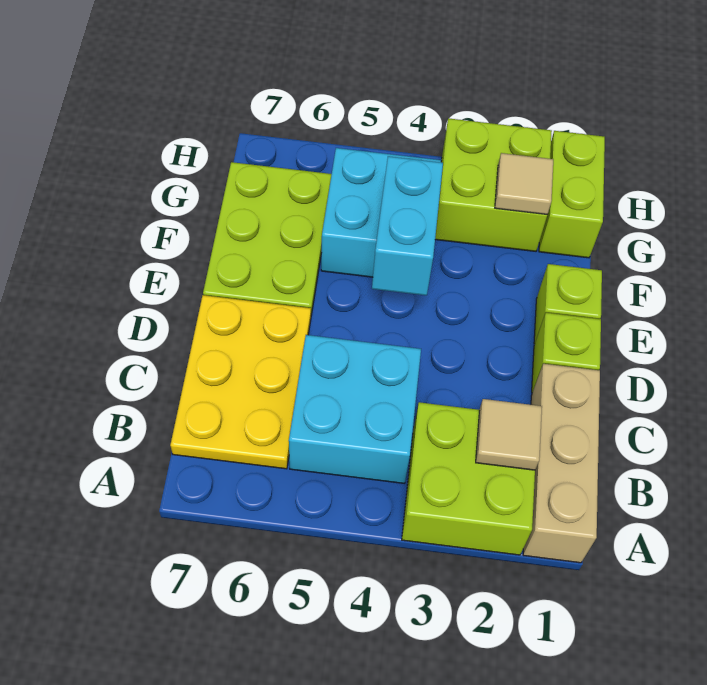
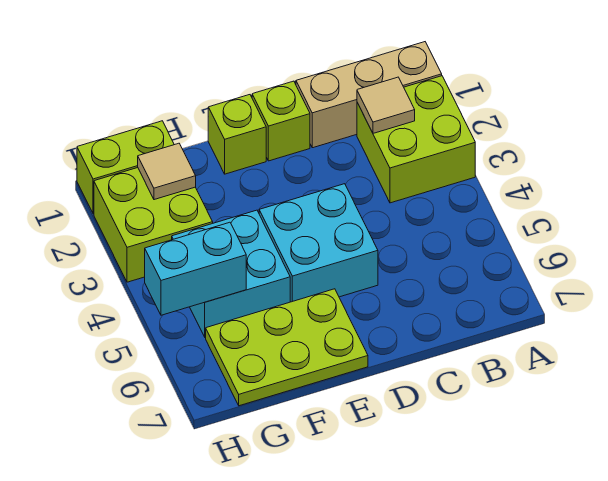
cyan 2x2 brick [289,335,421,483] -> cyan 2x2 brick moved to [259,184,378,302]
yellow 2x3 plate [170,295,311,469] -> none
cyan 1x2 brick [372,156,443,295] -> cyan 1x2 brick moved to [145,222,246,315]

